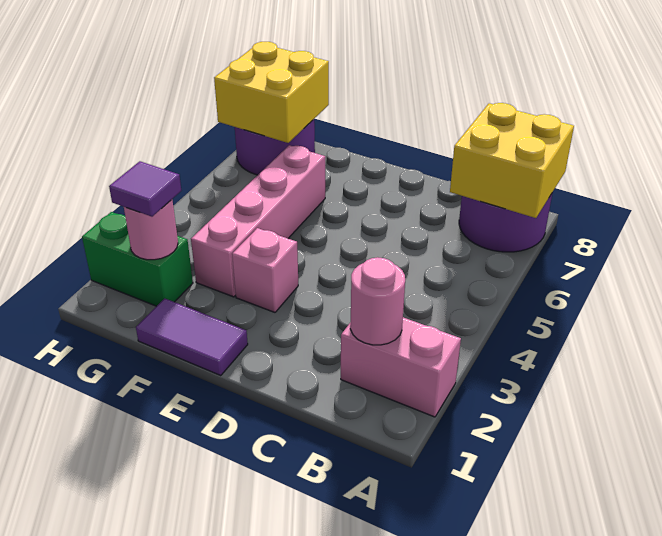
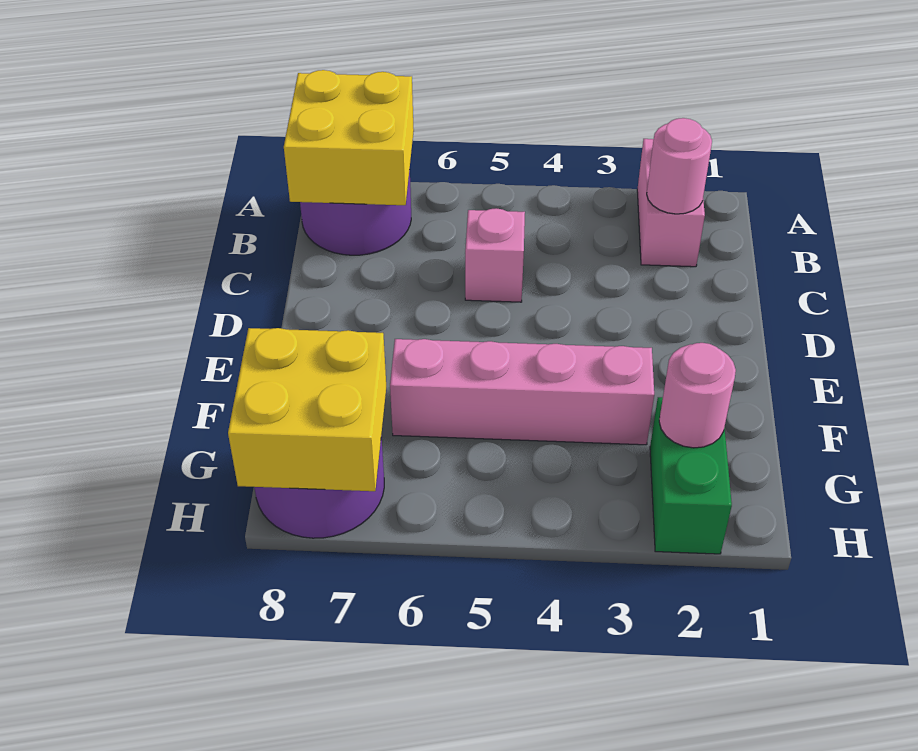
purple 1x2 tile [136,298,248,376] -> none
pink 1x1 brick [232,228,298,312] -> pink 1x1 brick moved to [465,208,525,302]
purple 1x1 tile [109,161,181,217] -> none

